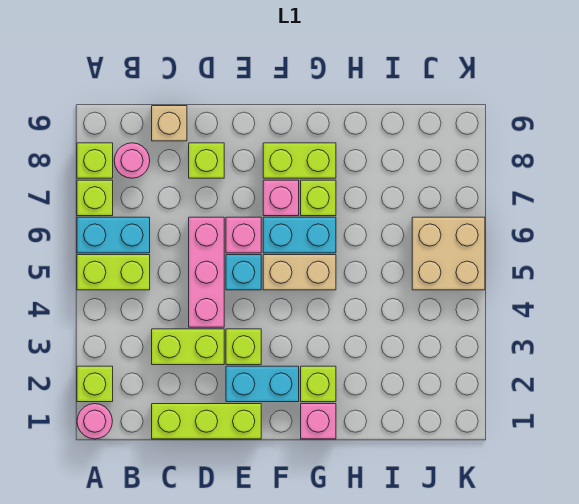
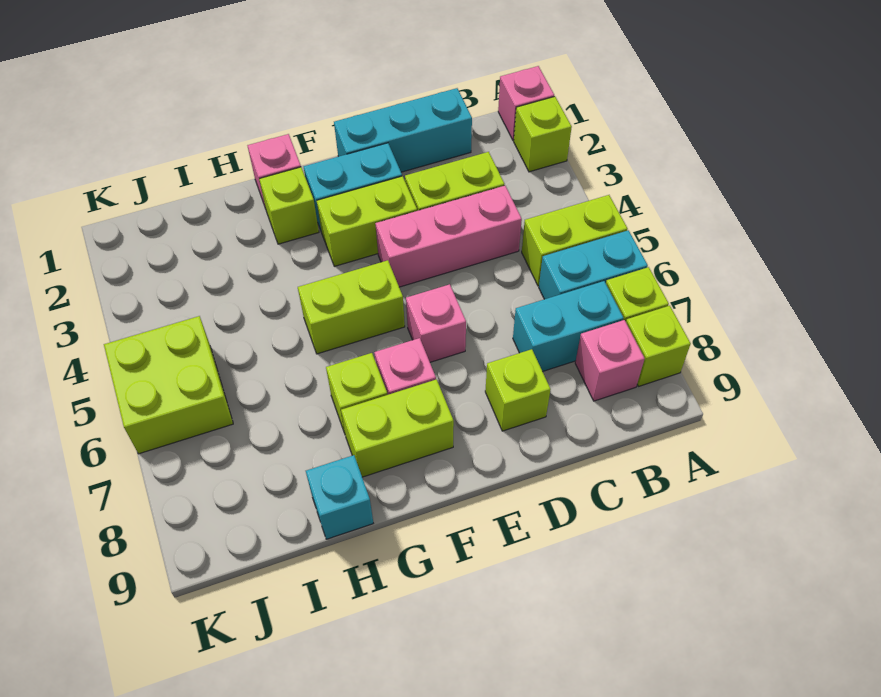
pink 1x1 round brick [77,404,112,439] -> pink 1x1 brick [498,66,554,140]
pink 1x1 round brick [114,143,150,178] -> pink 1x1 brick [575,320,645,401]
lime 1x3 brick [152,404,261,439] -> cyan 1x3 brick [334,88,472,172]
tan 1x1 brick [152,106,187,141] -> none
pink 1x3 brick [189,217,224,327] -> pink 1x3 brick turned to [375,186,522,287]
lime 1x1 brick [226,329,261,365] -> lime 1x2 brick [317,176,417,266]
cyan 1x1 brick [226,255,261,290] -> cyan 1x1 brick moved to [306,455,373,539]
tan 1x2 brick [263,255,336,290] -> lime 1x2 brick [298,260,405,354]
cyan 1x2 brick [263,217,336,253] -> cyan 1x2 brick moved to [513,281,623,371]
tan 2x2 brick [412,217,485,290] -> lime 2x2 brick [104,316,233,454]

